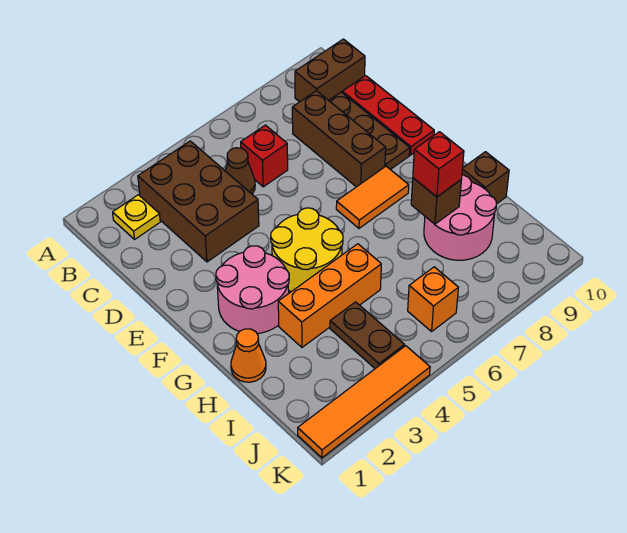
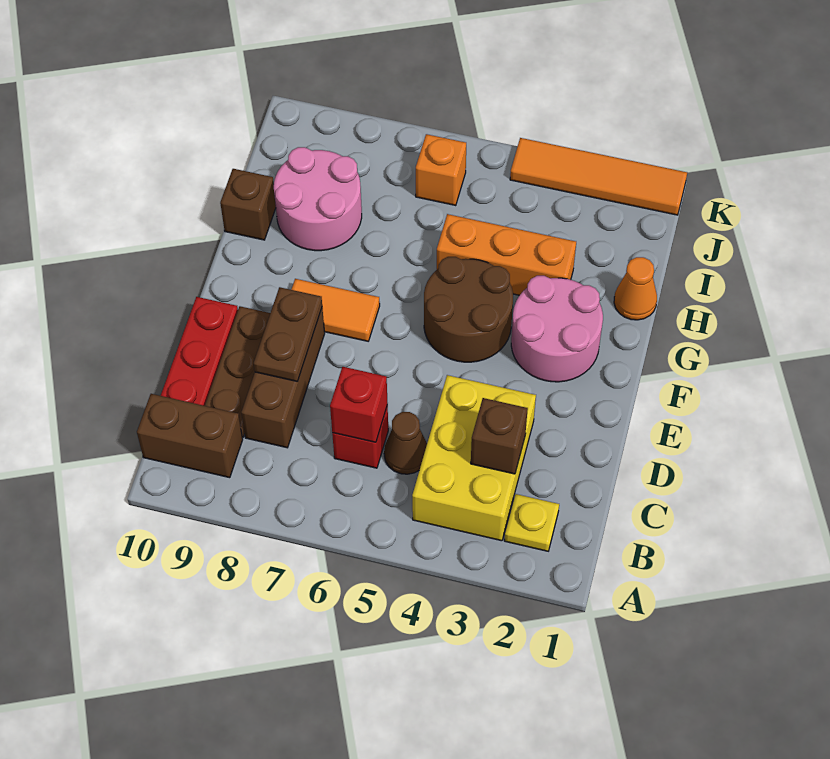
brown 2x3 brick [138,141,259,262] -> yellow 2x3 brick [412,375,536,541]
yellow 2x2 round brick [271,208,343,292] -> brown 2x2 round brick [424,257,513,362]
brown 1x1 brick [411,178,461,224] -> brown 1x1 brick moved to [471,398,528,474]
red 1x1 brick [413,132,464,197] -> red 1x1 brick moved to [330,367,388,442]
brown 1x2 plate [330,302,404,368] -> brown 1x2 plate moved to [254,287,322,382]

